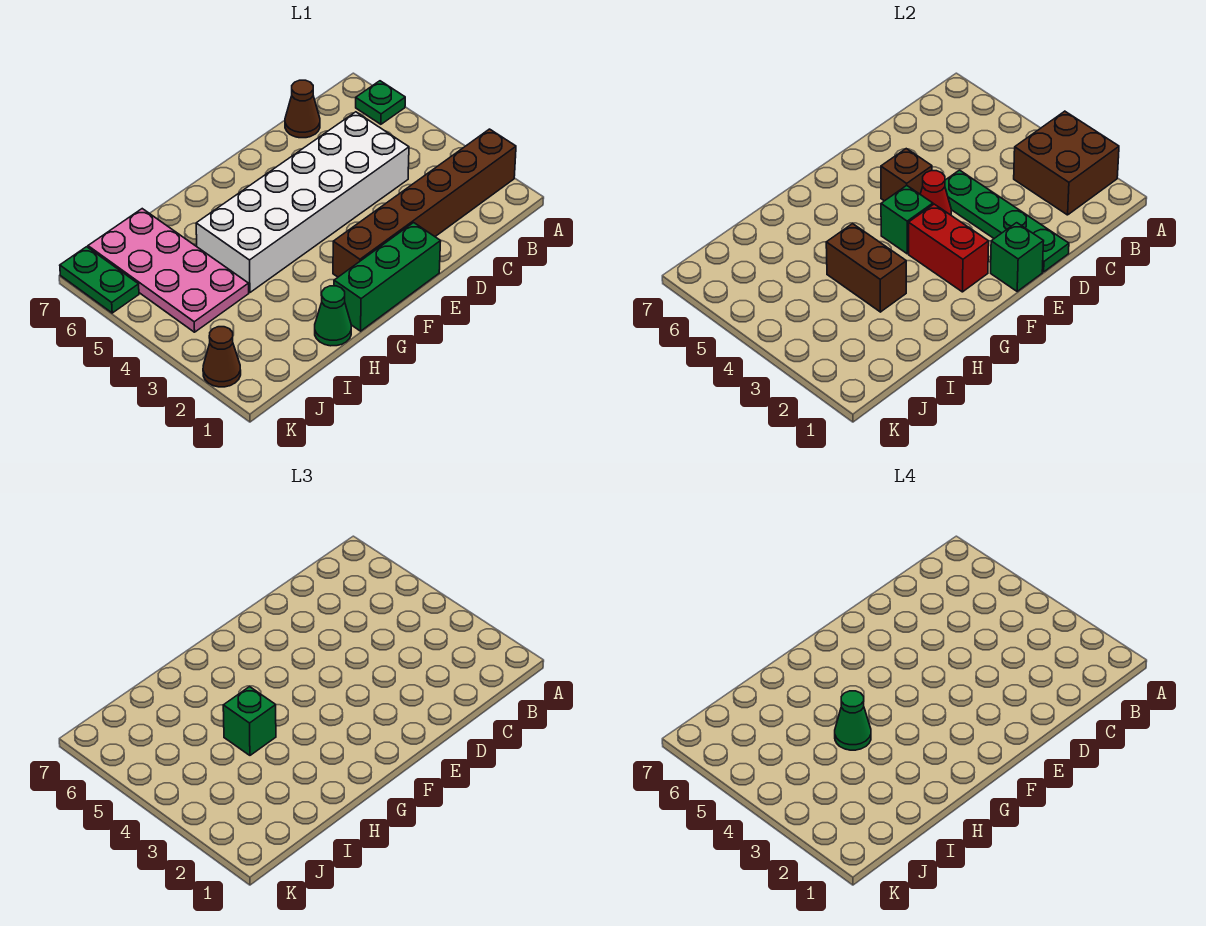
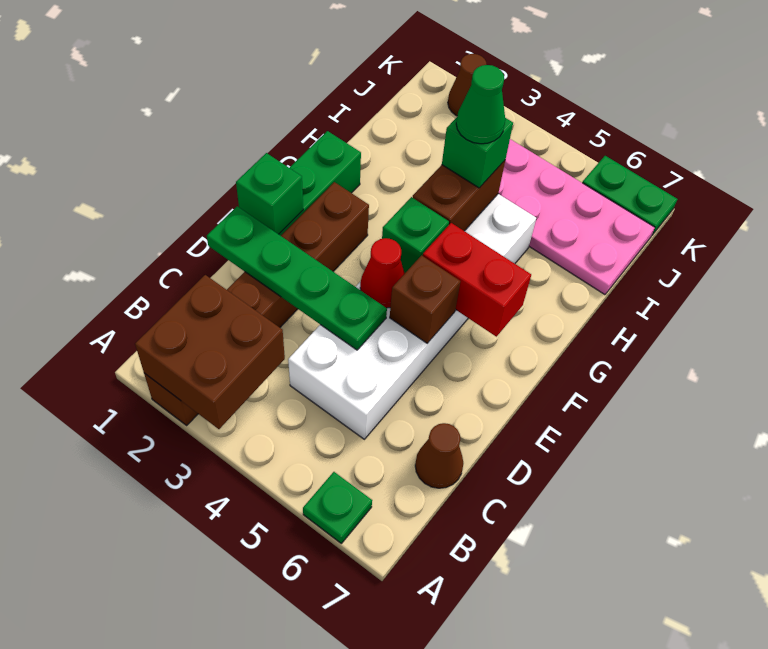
red 1x2 brick [909,204,989,292] -> red 1x2 brick moved to [423,223,531,337]
green 1x1 cone [315,286,351,346] -> none
brown 1x2 brick [826,224,906,312] -> brown 1x2 brick turned to [413,161,505,231]

